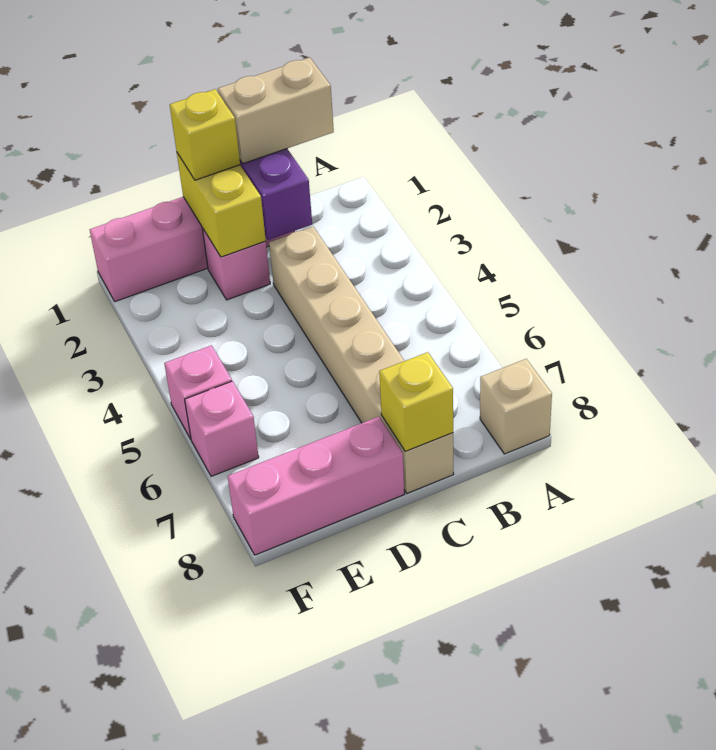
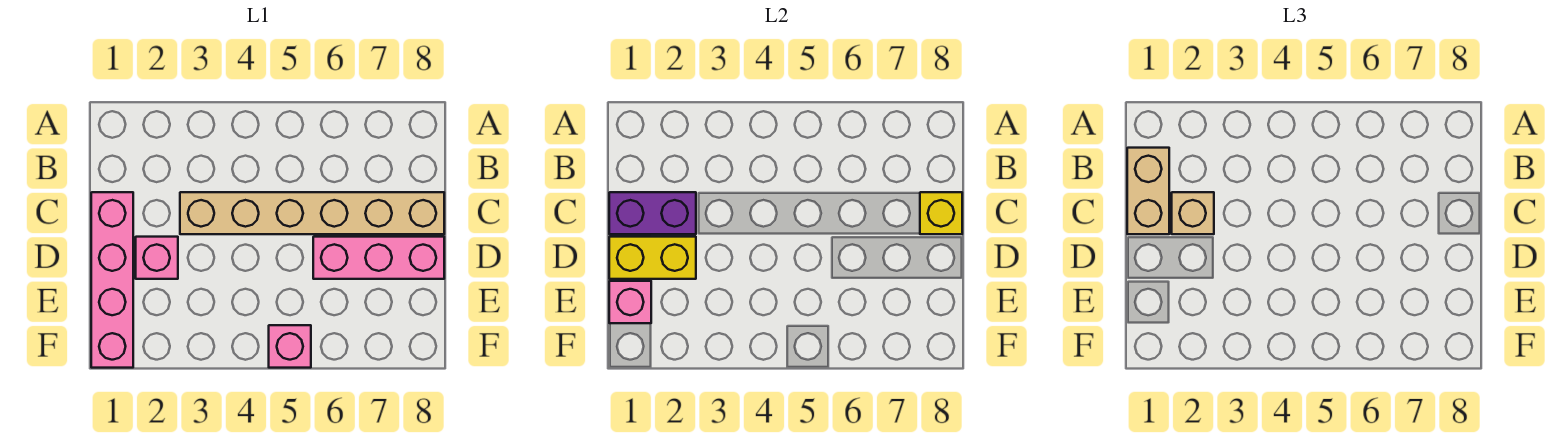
tan 1x1 brick [480,359,552,454] -> tan 1x1 brick moved to [1172,192,1214,234]
yellow 1x1 brick [170,89,240,180] -> none
pink 1x3 brick [228,417,404,555] -> pink 1x3 brick turned to [313,237,444,279]
pink 1x1 brick [185,381,259,476] -> pink 1x1 brick moved to [609,281,651,323]

